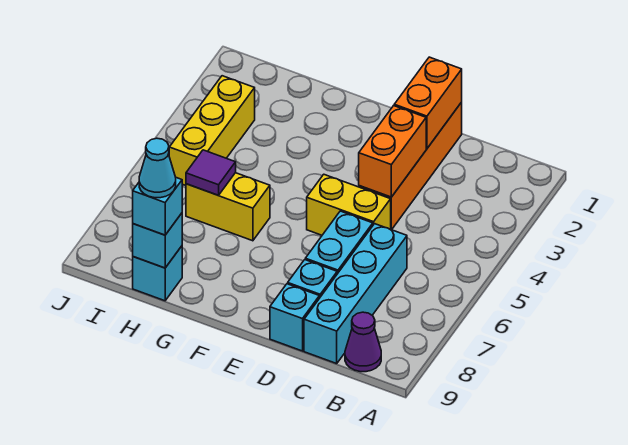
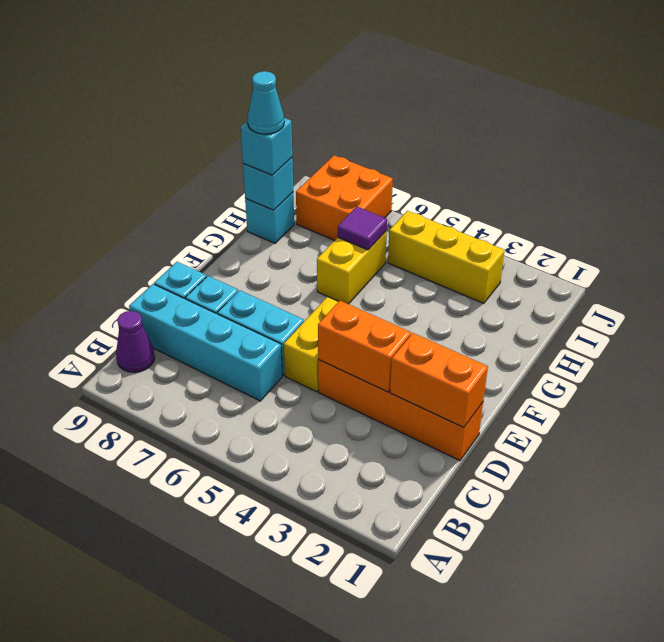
none -> orange 2x2 brick [296,155,393,240]

